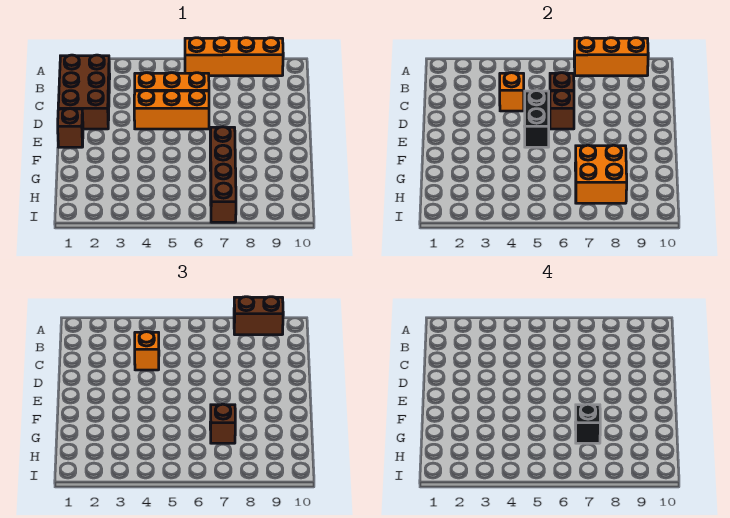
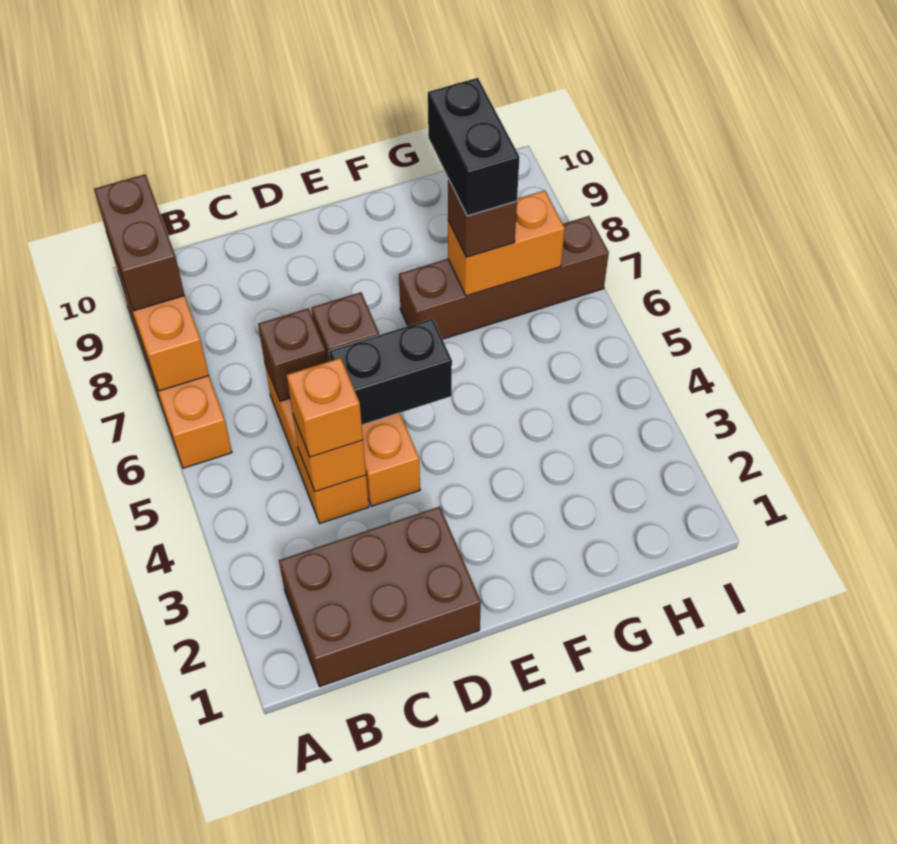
brown 1x1 brick [58,109,83,147] -> none
orange 2x2 brick [575,145,627,203] -> orange 1x2 brick [448,191,565,296]
black 1x1 brick [575,404,600,443] -> black 1x2 brick [428,78,520,216]

